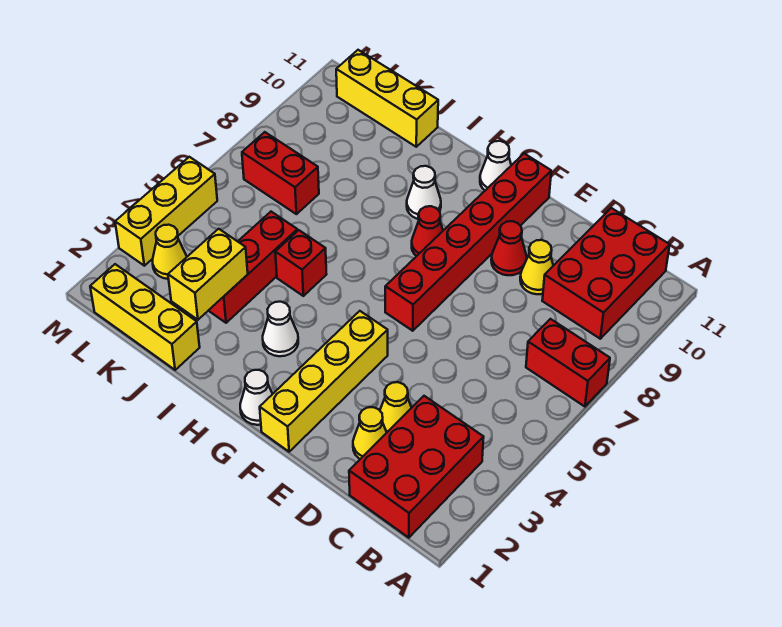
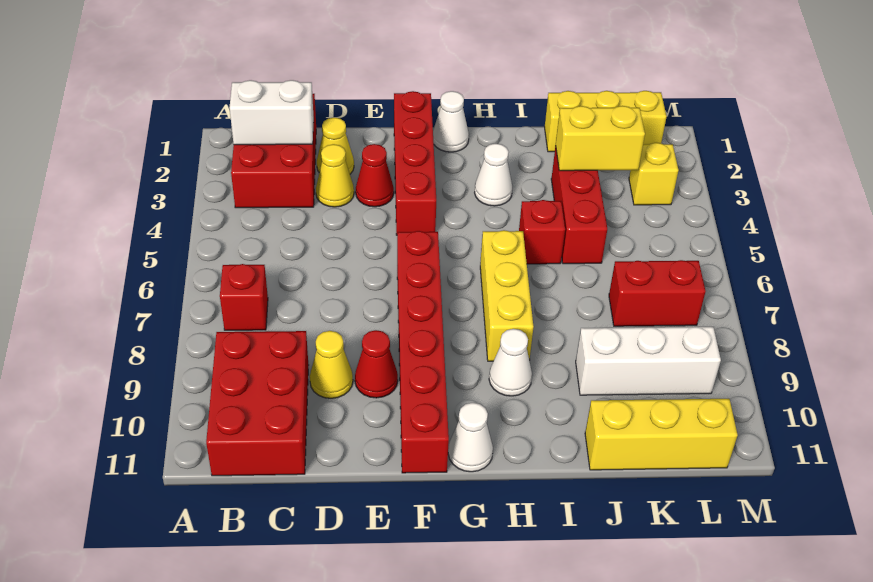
red 1x2 brick [526,319,610,407] -> red 1x1 brick [220,264,268,330]
none -> white 1x2 brick [229,80,314,145]
yellow 1x4 brick [260,311,388,452] -> red 1x4 brick [394,91,436,235]
red 1x1 cone [412,206,443,256] -> red 1x1 cone moved to [356,144,394,207]
yellow 1x2 brick [168,229,248,320] -> yellow 1x2 brick turned to [556,106,645,171]
none -> white 1x3 brick [576,327,721,395]
yellow 1x1 cone [153,225,187,279] -> yellow 1x1 brick [629,143,678,205]
yellow 1x3 brick [115,157,217,266] -> yellow 1x3 brick moved to [480,230,534,361]

